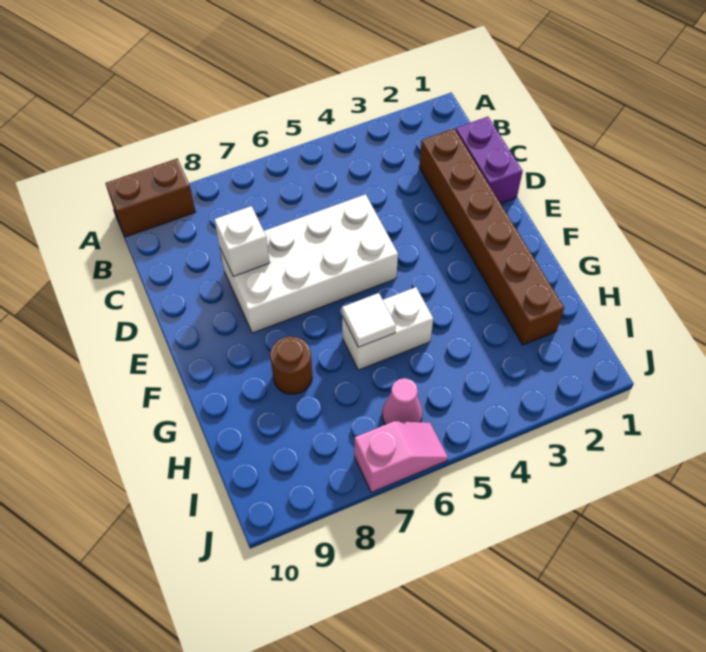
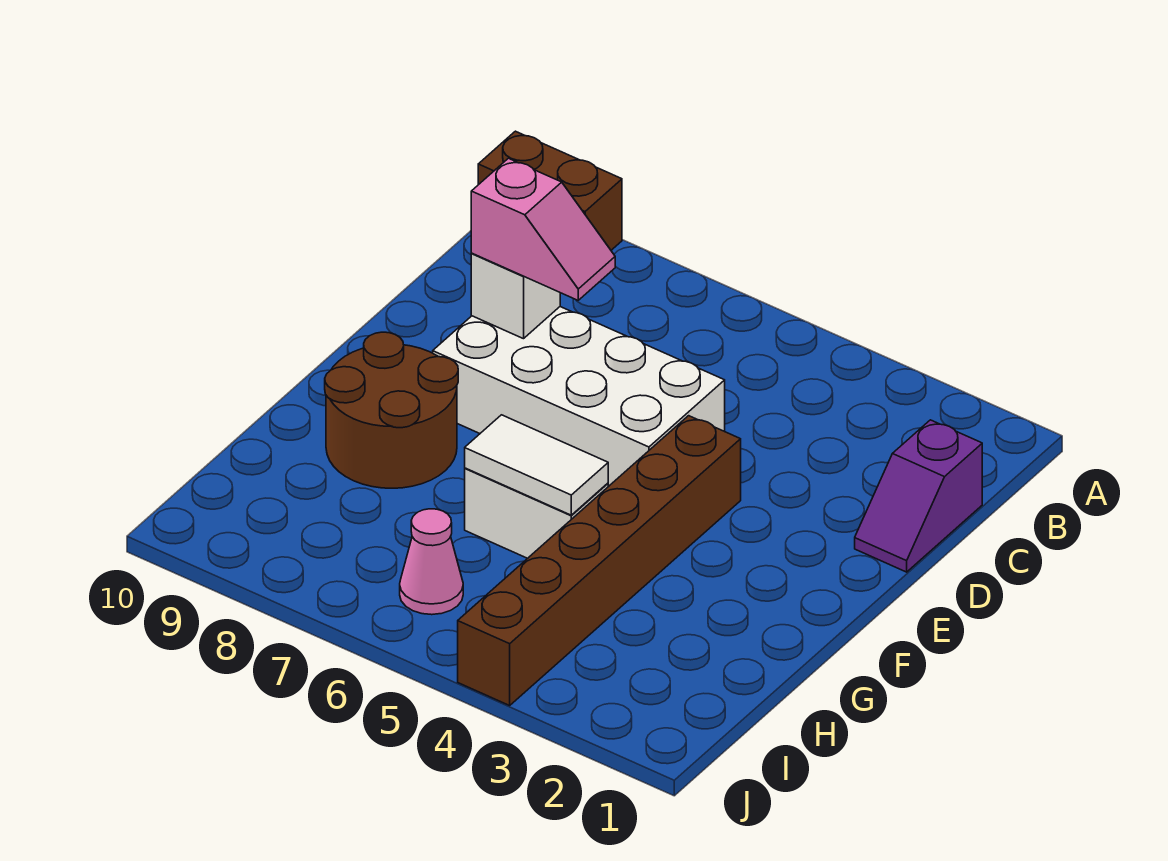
purple 1x2 brick [456,117,523,204] -> purple 1x2 slope [855,420,982,572]
brown 1x6 brick [419,129,564,345] -> brown 1x6 brick moved to [458,416,741,705]
white 1x1 tile [342,293,396,347] -> white 1x2 tile [465,415,608,515]
brown 1x1 round brick [270,336,312,394] -> brown 2x2 round brick [325,332,458,488]
pink 1x2 slope [354,421,448,492] -> pink 1x2 slope moved to [471,158,615,300]

